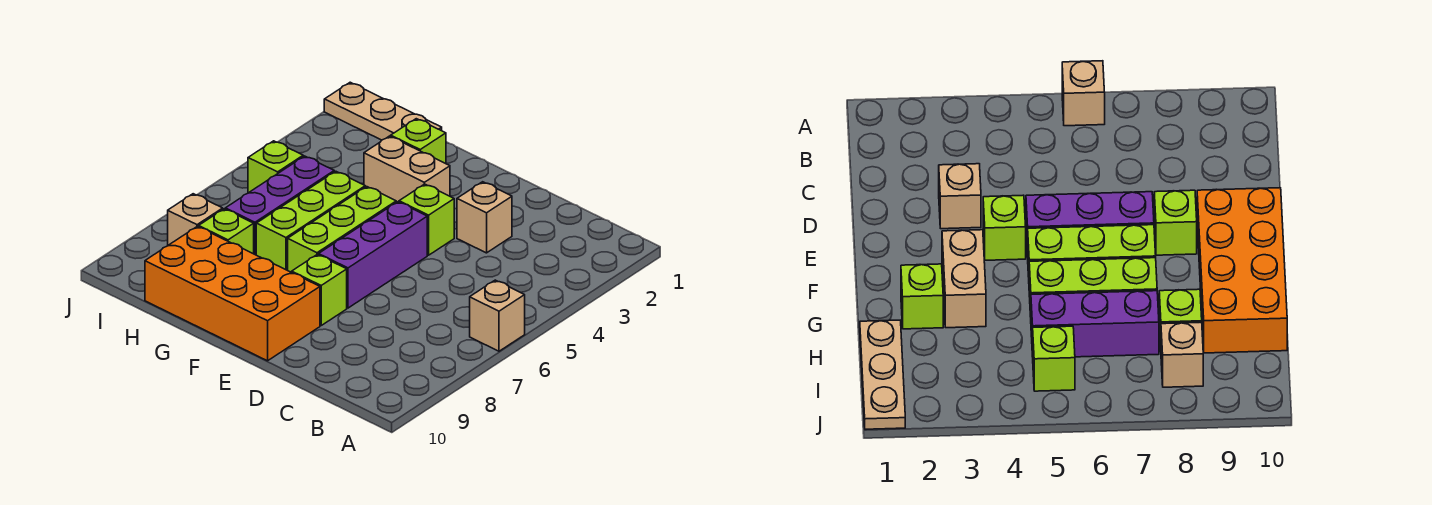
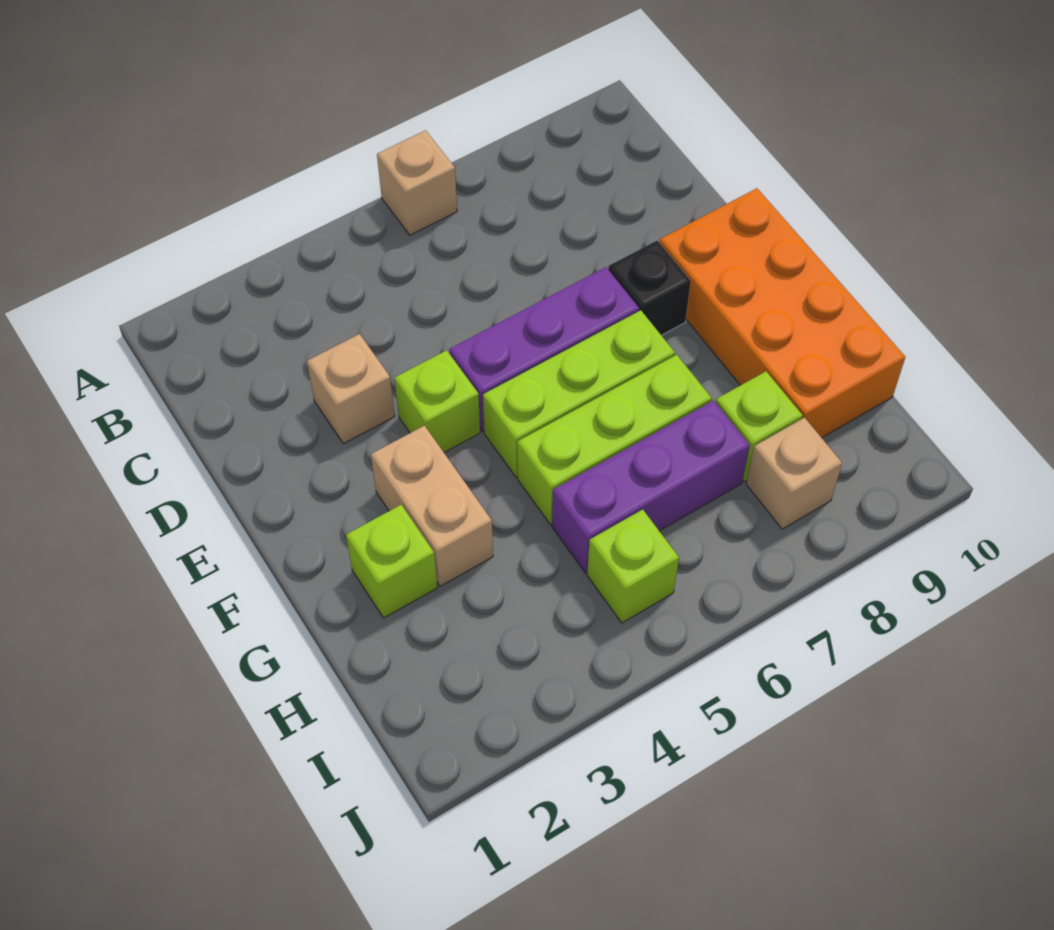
lime 1x1 brick [292,255,347,325] -> black 1x1 brick [608,240,691,335]
tan 1x3 plate [324,82,442,140] -> none

